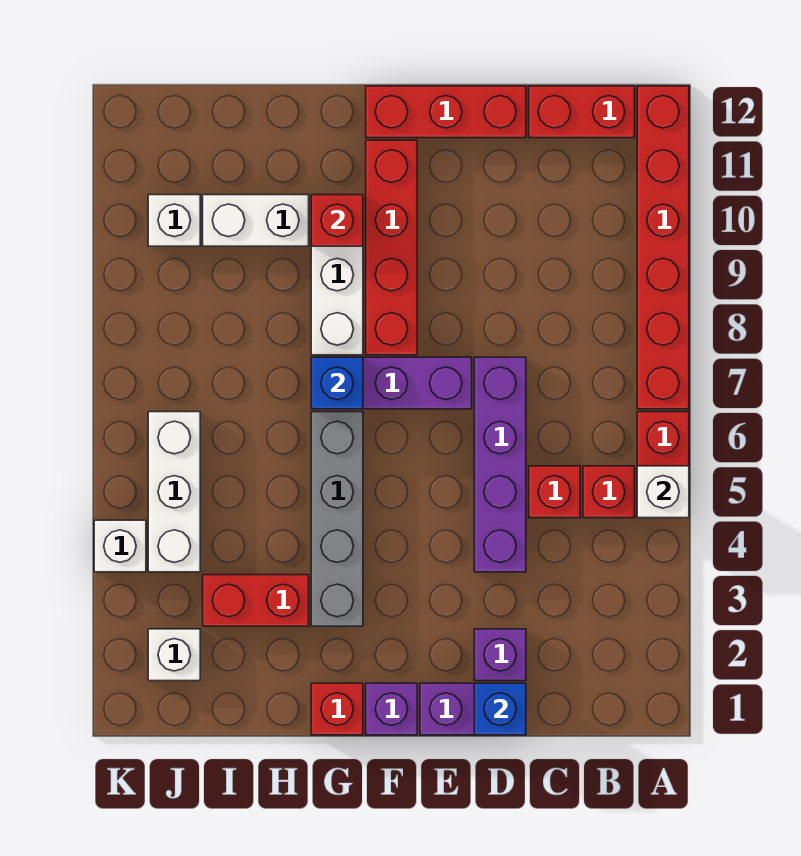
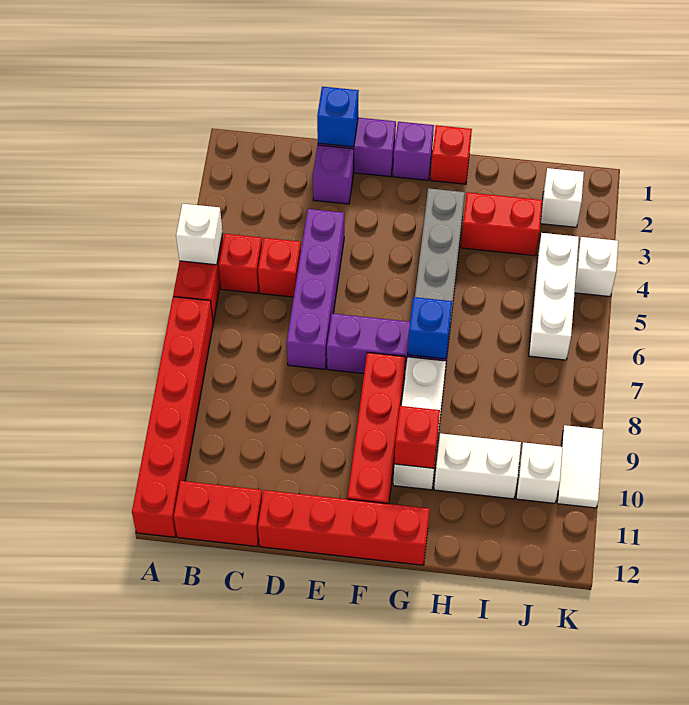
red 1x3 brick [366,86,526,138] -> red 1x4 brick [258,490,429,565]
none -> white 1x2 tile [557,425,603,508]

